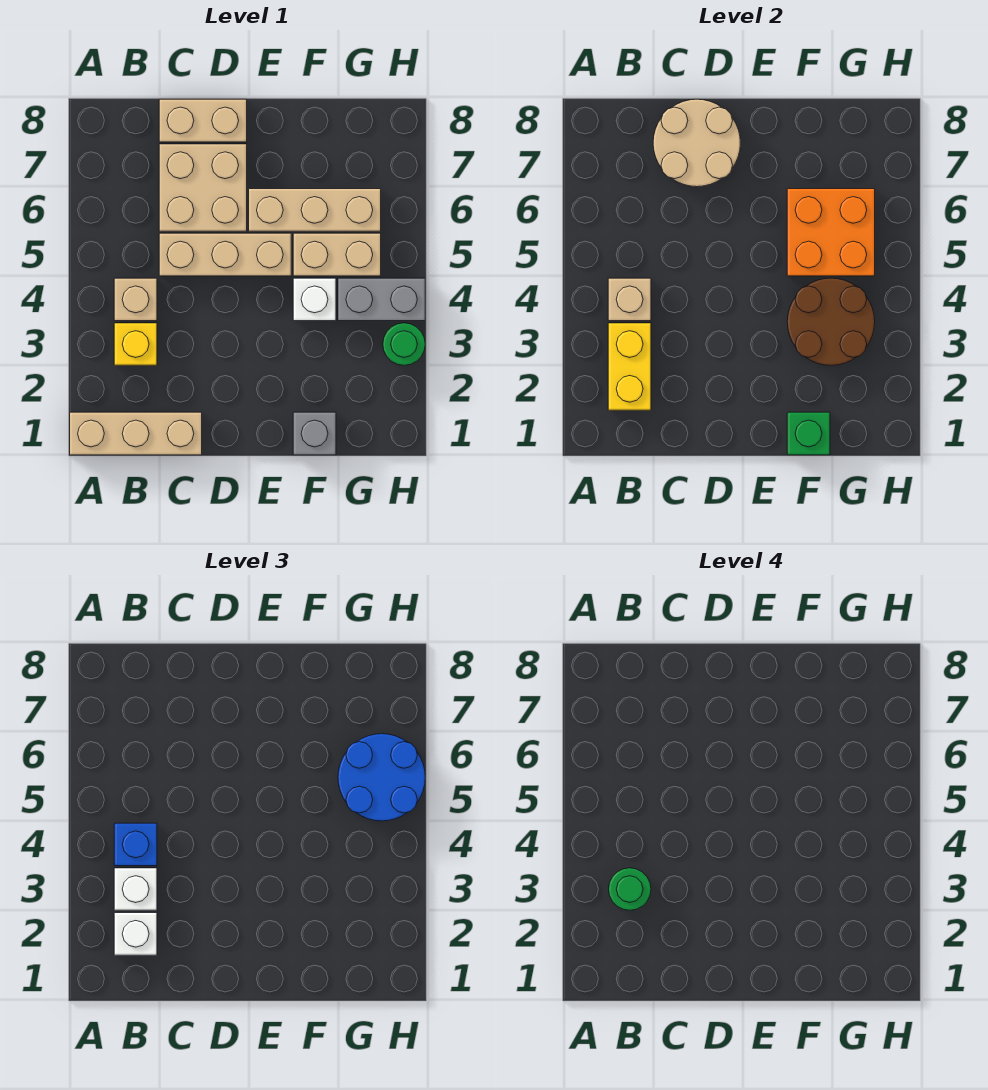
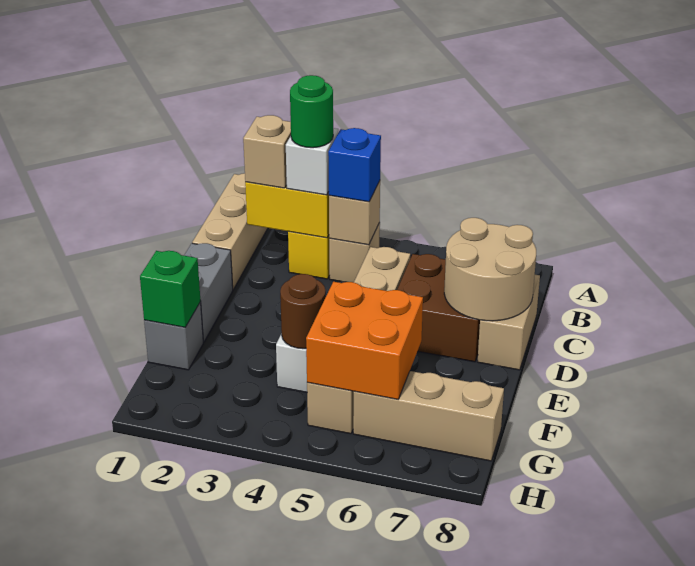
white 1x1 brick [114,913,157,955] -> tan 1x1 brick [243,115,291,188]
tan 2x2 brick [159,144,247,231] -> brown 2x2 brick [397,254,480,362]
tan 1x3 brick [249,189,381,231] -> tan 1x3 brick turned to [353,371,504,461]
brown 2x2 round brick [787,278,875,365] -> brown 1x1 round brick [280,274,326,349]
grey 1x2 brick [338,278,425,321] -> grey 1x2 brick moved to [184,243,233,342]
blue 2x2 round brick [338,734,425,821] -> none
green 1x1 round brick [383,323,425,365] -> none

